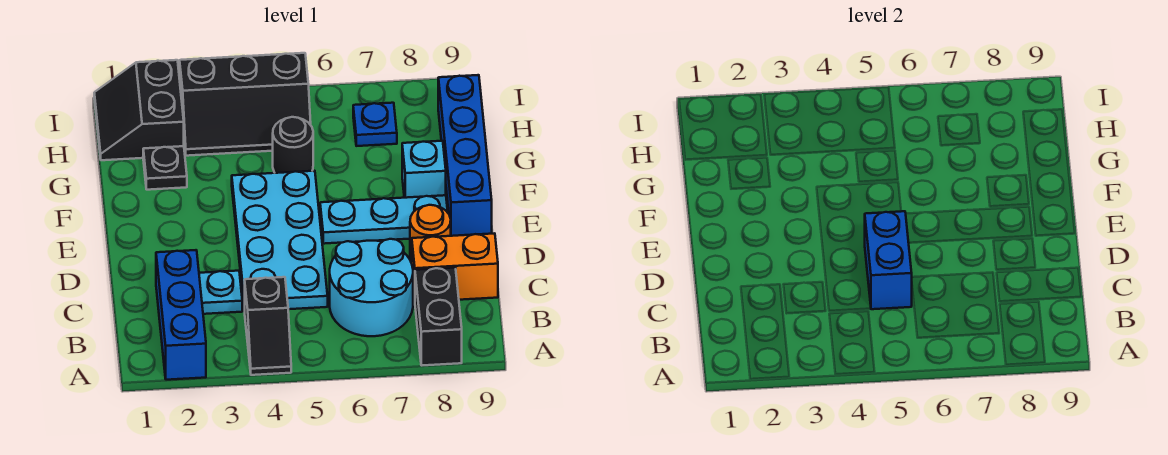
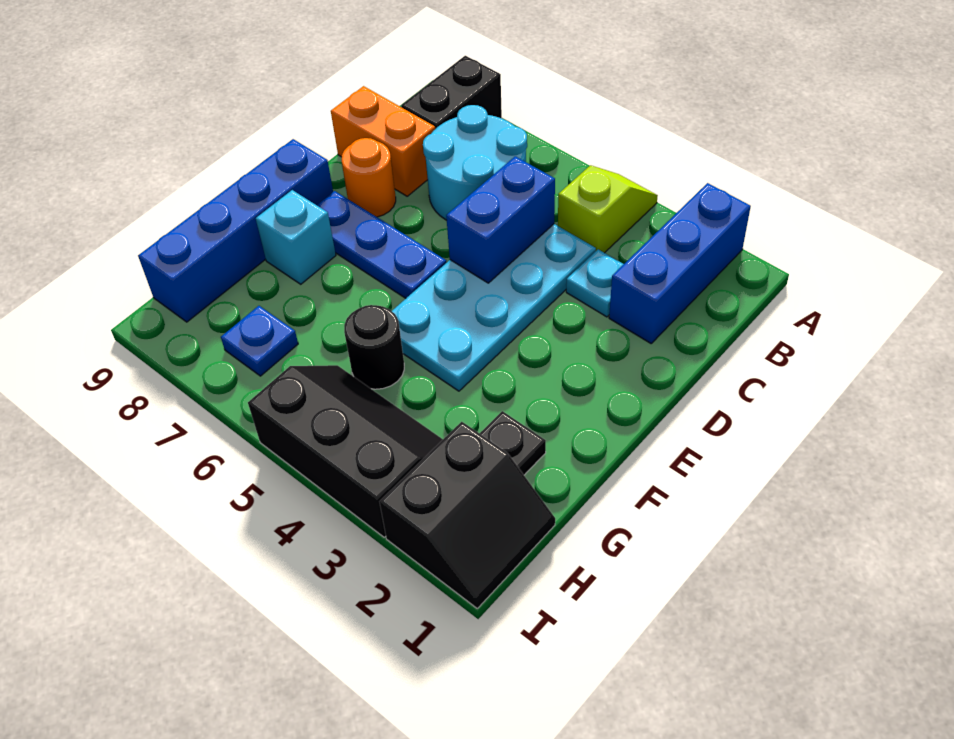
black 1x2 slope [244,277,291,375] -> lime 1x2 slope [558,165,658,253]
cyan 1x3 plate [320,195,448,244] -> blue 1x3 plate [317,191,446,298]

